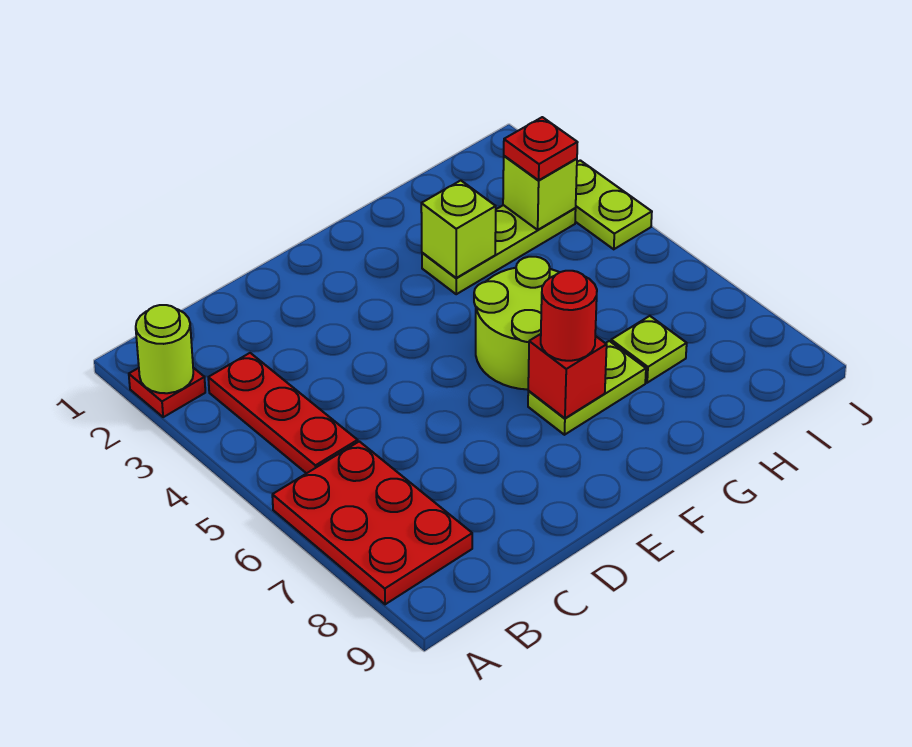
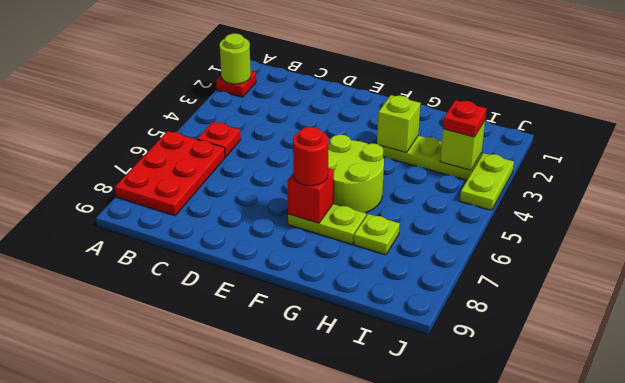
red 1x3 plate [208,353,358,473] -> red 1x1 plate [197,122,241,157]

